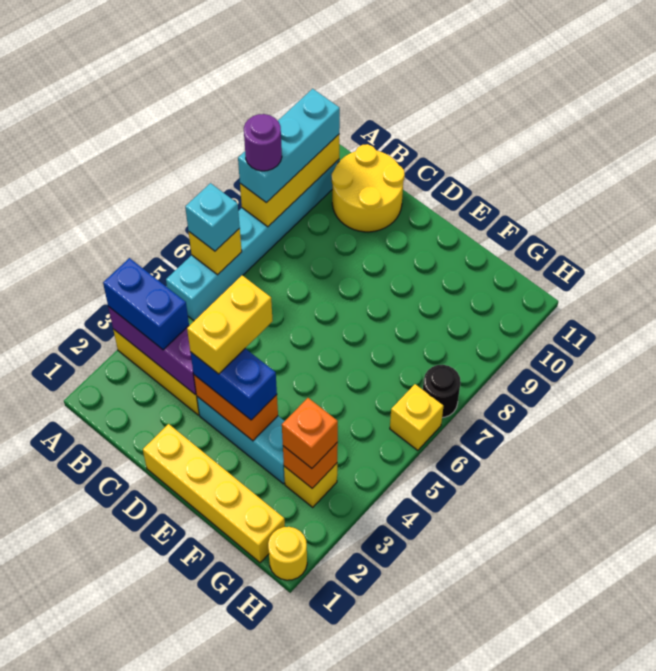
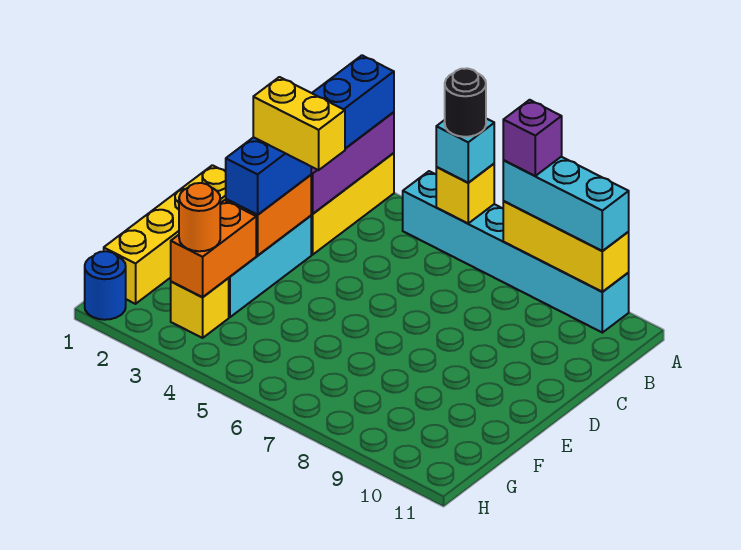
purple 1x1 round brick [244,114,282,171] -> purple 1x1 brick [503,100,562,176]
yellow 2x2 round brick [332,144,405,232] -> none
orange 1x1 brick [283,443,338,488] -> orange 1x2 brick [171,200,256,297]
orange 1x1 brick [282,398,338,468] -> orange 1x1 round brick [179,183,220,251]
yellow 1x1 round brick [268,527,307,580] -> blue 1x1 round brick [85,251,126,320]
yellow 1x1 brick [390,384,443,450] -> none
black 1x1 round brick [423,365,461,418] -> black 1x1 round brick moved to [445,68,486,137]

